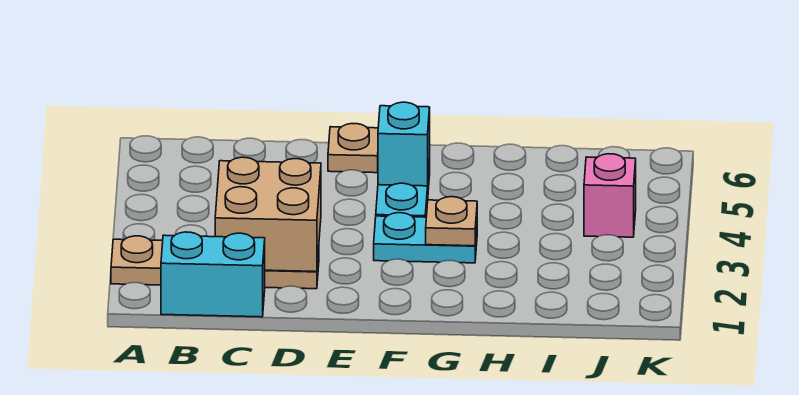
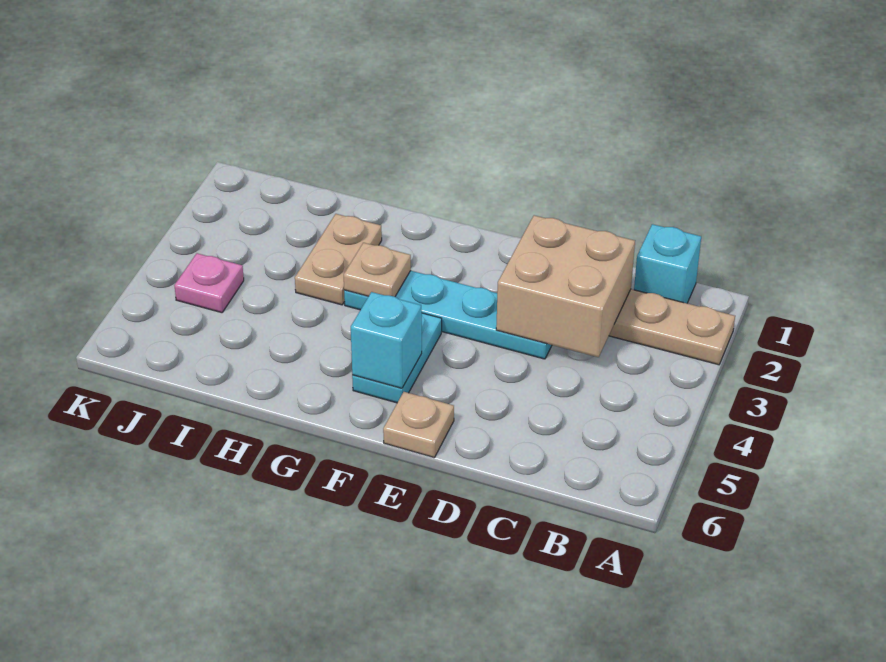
cyan 1x2 brick [161,232,265,317] -> cyan 1x1 brick [634,224,701,303]
cyan 1x2 plate [374,213,477,263] -> cyan 1x4 plate [344,271,552,359]
none -> tan 1x2 plate [295,214,382,305]
pink 1x1 brick [584,154,636,237] -> pink 1x1 plate [174,253,244,313]

